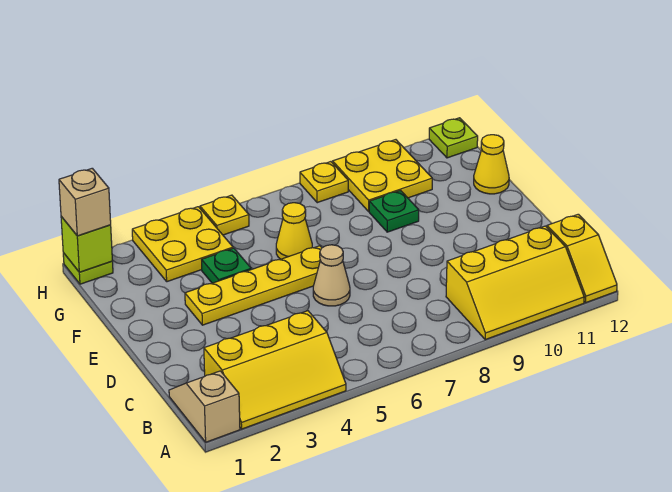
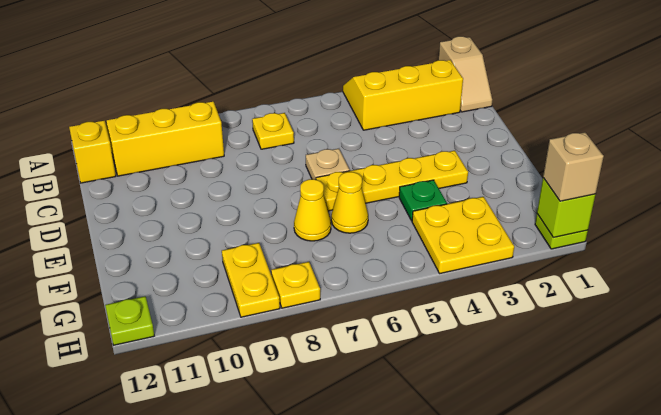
tan 1x1 cone [313,245,350,306] -> tan 1x1 plate [306,149,350,180]
green 1x1 plate [369,190,419,232] -> none
yellow 1x1 cone [474,135,509,194] -> yellow 1x1 cone moved to [294,179,331,241]
yellow 2x2 plate [333,140,432,211] -> yellow 1x2 plate [222,243,280,317]
yellow 1x1 plate [200,195,249,235] -> yellow 1x1 plate moved to [252,113,294,149]

